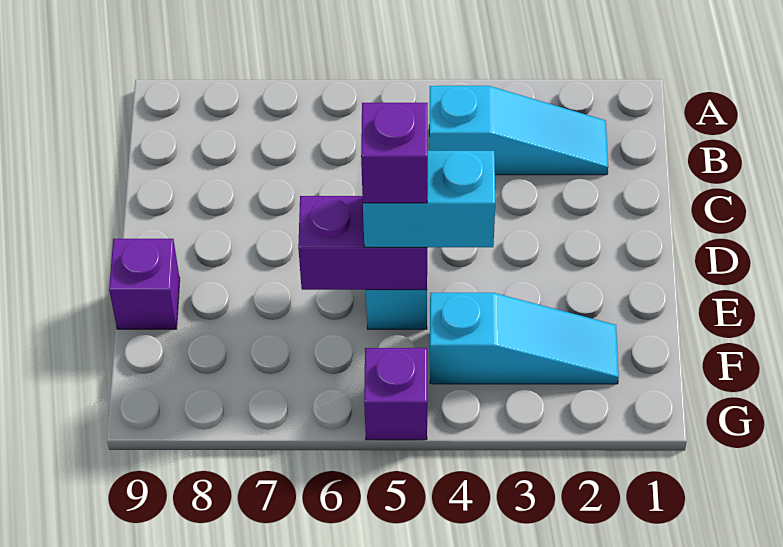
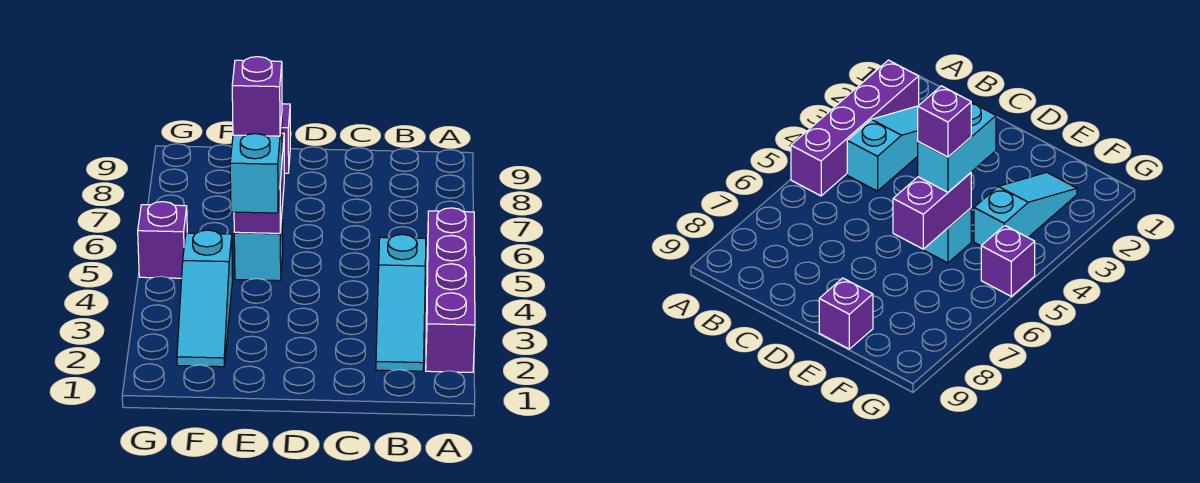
none -> purple 1x4 brick [426,208,475,372]

